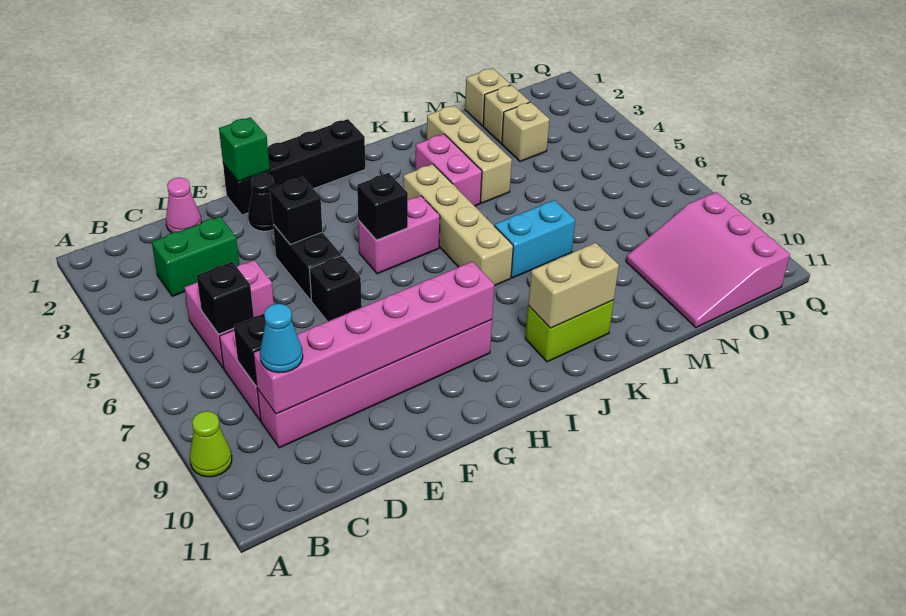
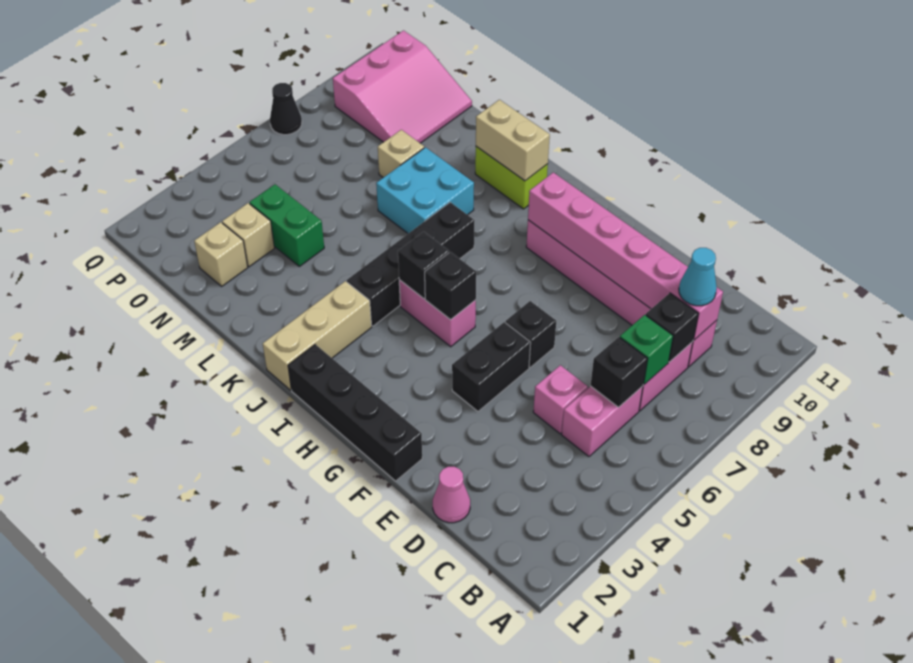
lime 1x1 cone [190,411,232,477] -> none
green 1x2 brick [152,217,239,296] -> green 1x2 brick moved to [250,184,324,266]
green 1x1 brick [219,117,270,181] -> green 1x1 brick moved to [620,315,673,384]
black 1x1 cone [248,174,274,231] -> black 1x1 cone moved to [270,83,302,135]
black 1x1 brick [270,177,322,244] -> black 1x1 brick moved to [398,232,449,299]
tan 1x4 brick [403,164,513,286] -> black 1x4 brick [347,202,475,326]
pink 1x2 brick [415,134,482,206] -> none
cyan 1x2 brick [494,200,575,278] -> cyan 2x2 brick [376,147,474,233]
tan 1x3 brick [427,105,512,203] -> tan 1x3 brick moved to [263,281,372,390]
tan 1x1 brick [465,68,511,126] -> tan 1x1 brick moved to [378,130,424,178]

